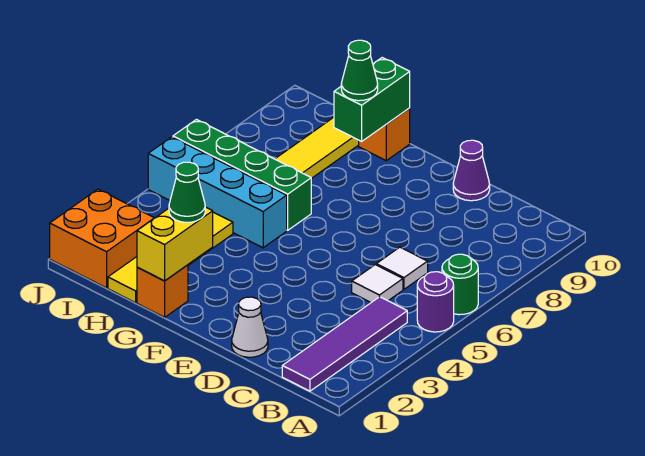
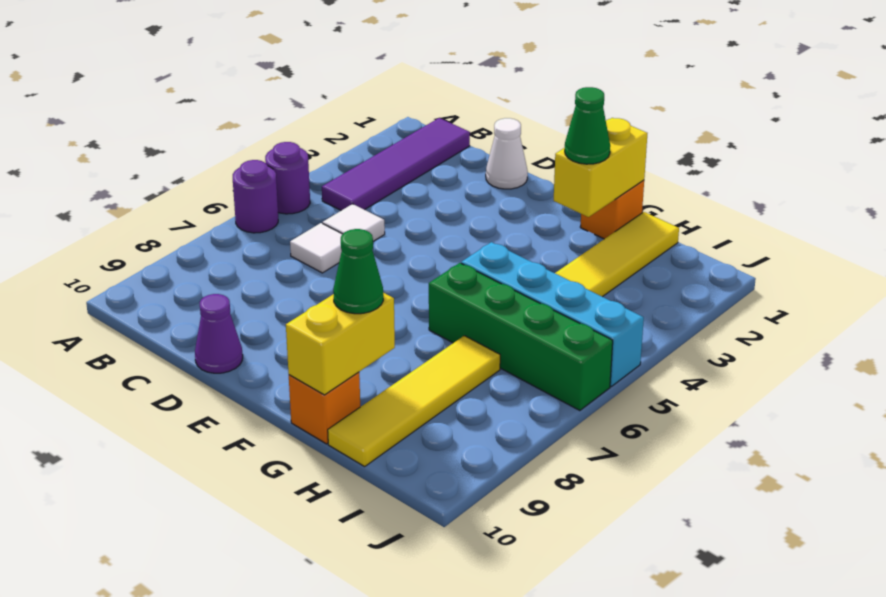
green 1x1 round brick [442,254,478,315] -> purple 1x1 round brick [233,160,278,233]
green 1x2 brick [334,58,410,141] -> yellow 1x2 brick [286,293,395,395]
orange 2x2 brick [50,189,154,288] -> none

